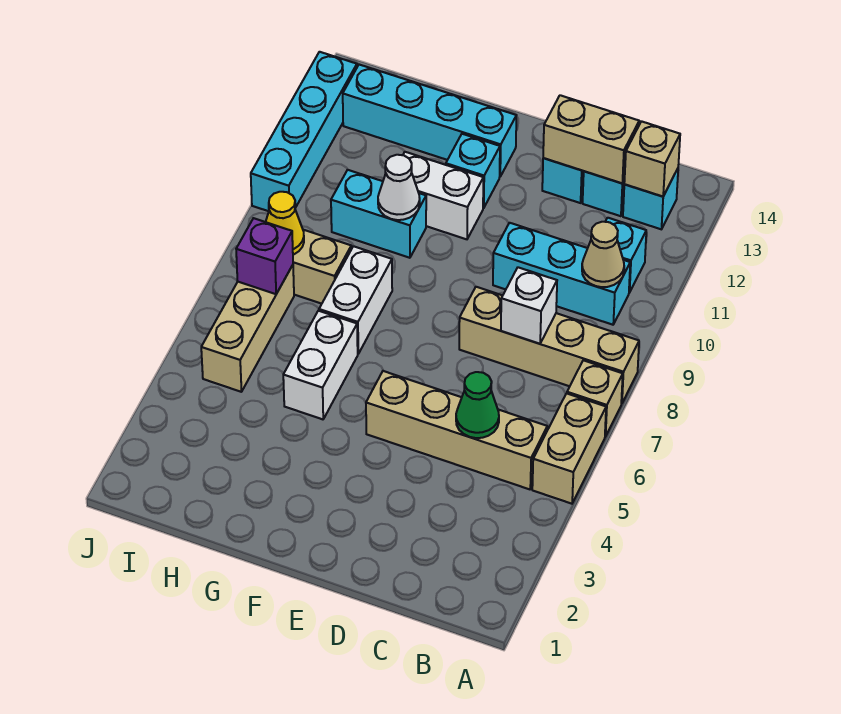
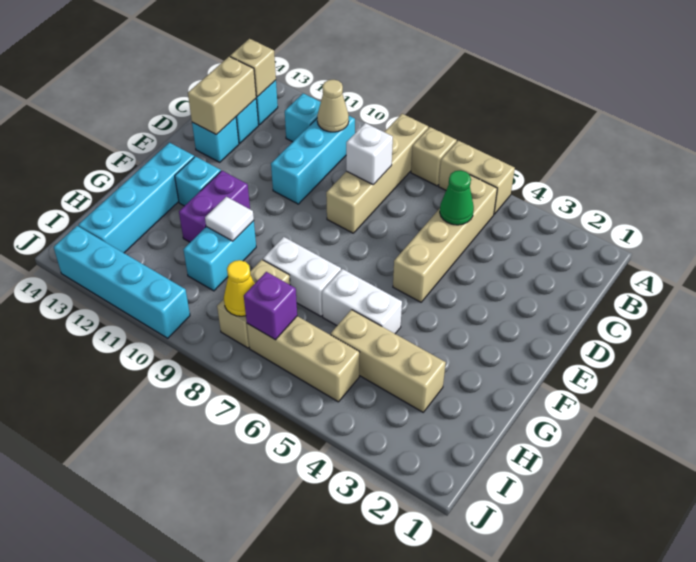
white 1x2 brick [403,152,483,239] -> purple 1x2 brick [179,171,250,242]
white 1x1 cone [378,155,420,220] -> white 1x1 tile [205,197,254,241]
none -> tan 1x3 brick [331,310,446,412]

